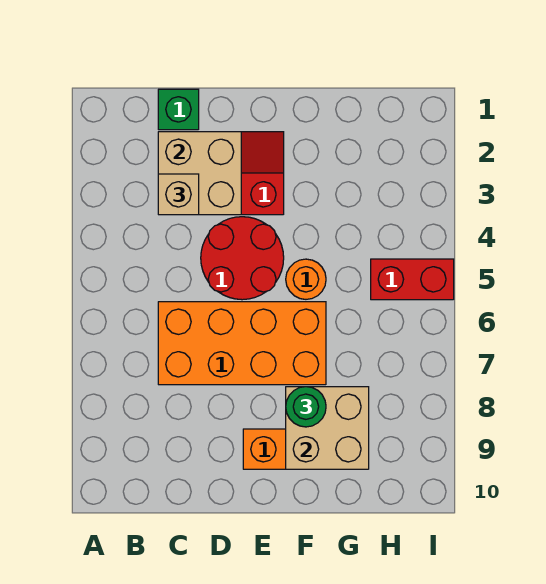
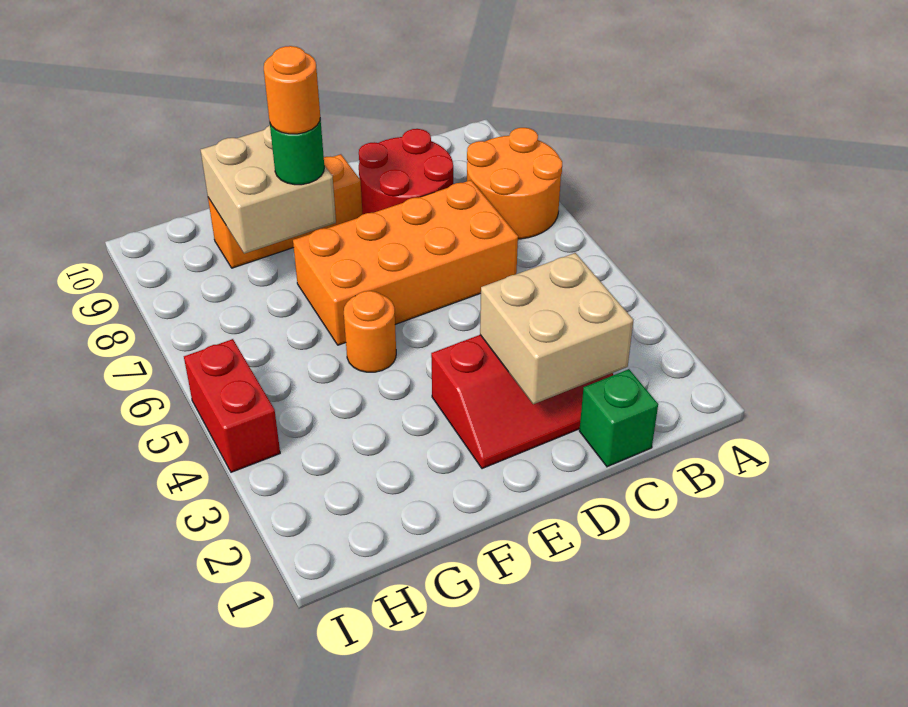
none -> orange 2x2 round brick [467,128,562,239]
tan 1x1 brick [158,174,199,215] -> none
red 2x2 round brick [201,217,284,300] -> red 2x2 round brick moved to [359,129,453,214]
none -> orange 1x1 round brick [264,46,320,134]
red 1x2 brick [371,259,454,300] -> red 1x2 brick turned to [184,339,280,472]

